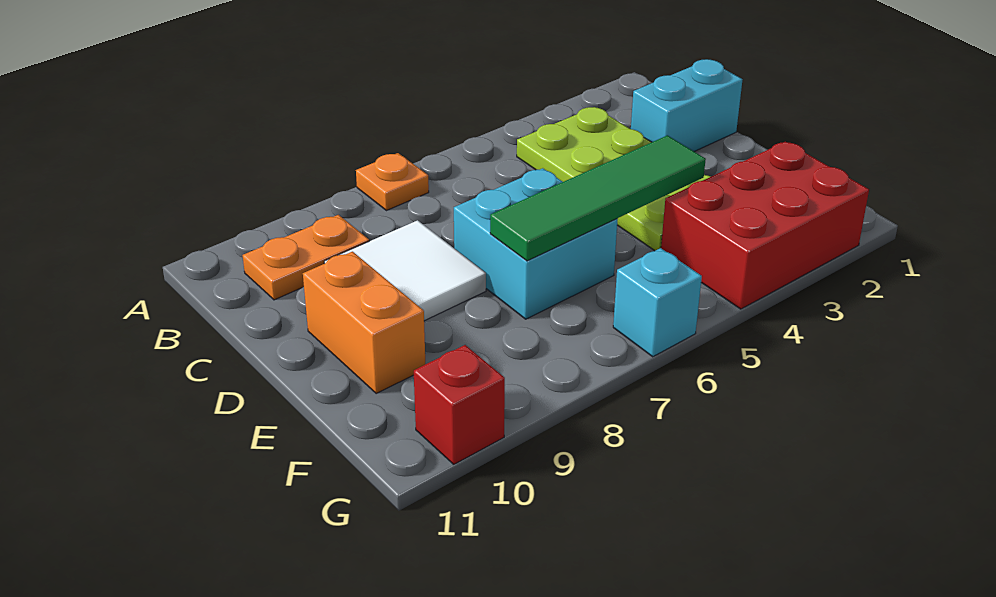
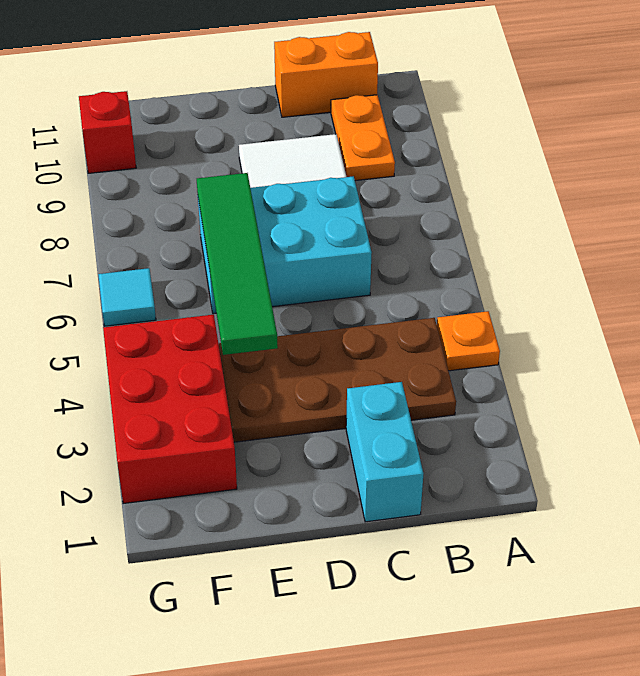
orange 1x1 plate [356,153,429,211] -> orange 1x1 plate moved to [437,311,500,371]
lime 2x4 plate [517,107,711,251] -> brown 2x4 plate [218,318,456,442]
cyan 2x2 brick [454,168,618,319] -> cyan 2x3 brick [198,176,372,314]
orange 1x2 brick [303,252,425,393] -> orange 1x2 brick moved to [274,32,378,117]
cyan 1x1 brick [613,248,702,357] -> cyan 1x1 tile [98,268,156,326]

